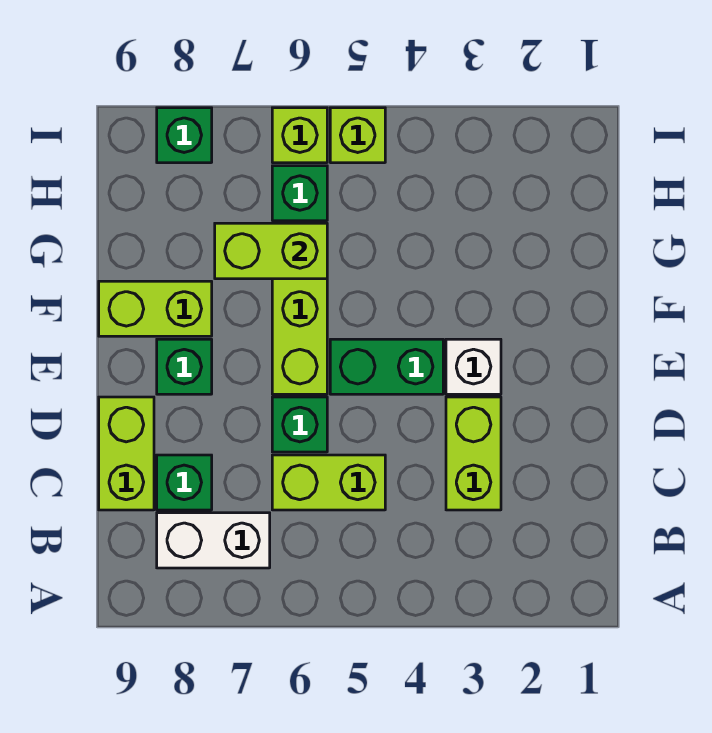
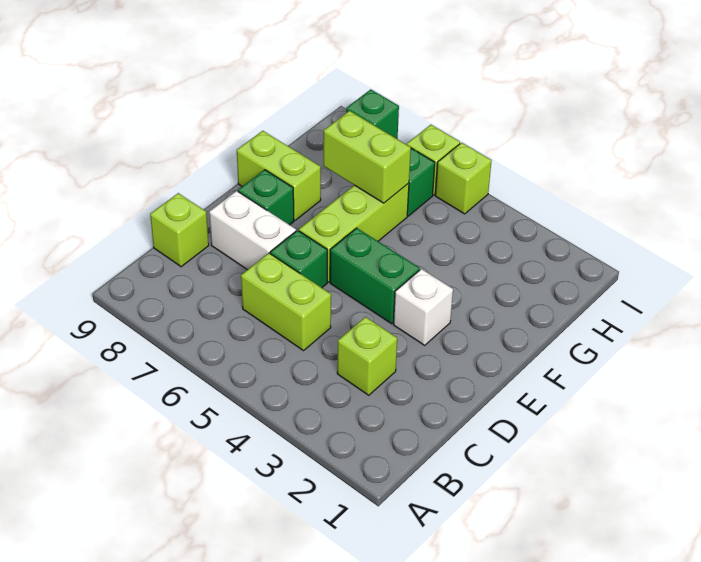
white 1x2 brick [157,513,270,568] -> white 1x2 brick moved to [209,191,296,270]
lime 1x2 brick [446,397,501,510] -> lime 1x1 brick [337,317,397,395]
green 1x1 brick [157,455,212,510] -> none
lime 1x2 brick [99,397,154,510] -> lime 1x1 brick [150,193,209,267]

